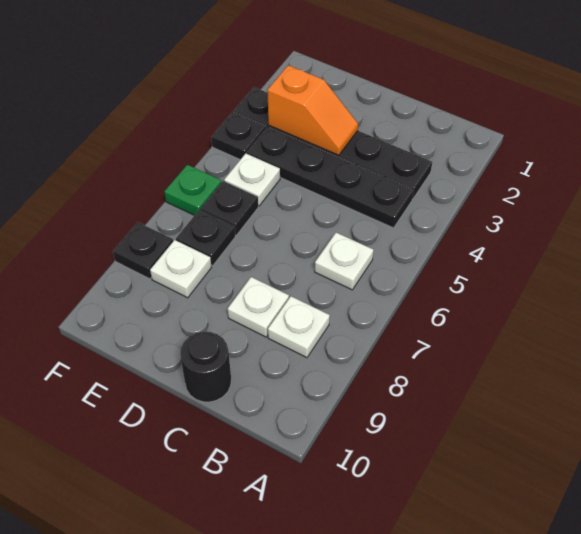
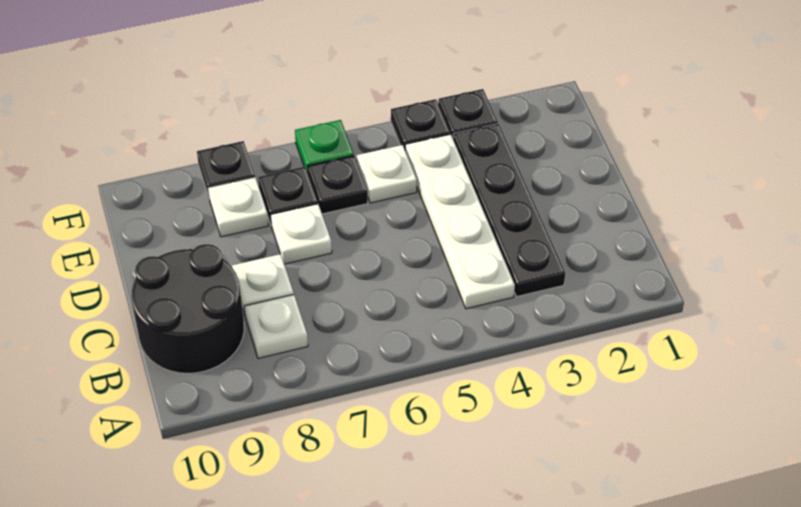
black 1x4 plate [247,127,414,228] -> white 1x4 plate [405,134,515,309]
white 1x1 plate [315,233,374,290] -> white 1x1 plate moved to [271,204,332,264]
black 1x1 round brick [180,332,231,402] -> black 2x2 round brick [131,244,244,373]
orange 1x2 slope [268,65,358,155] -> none

